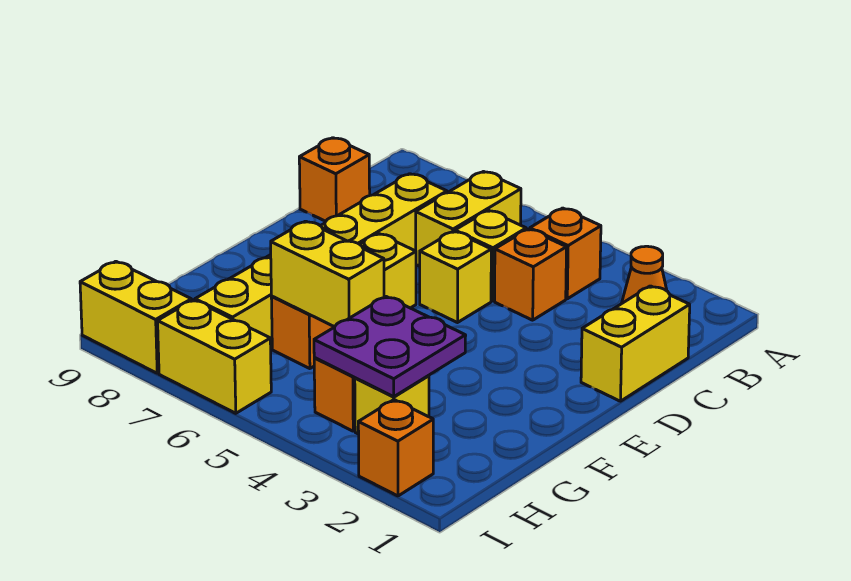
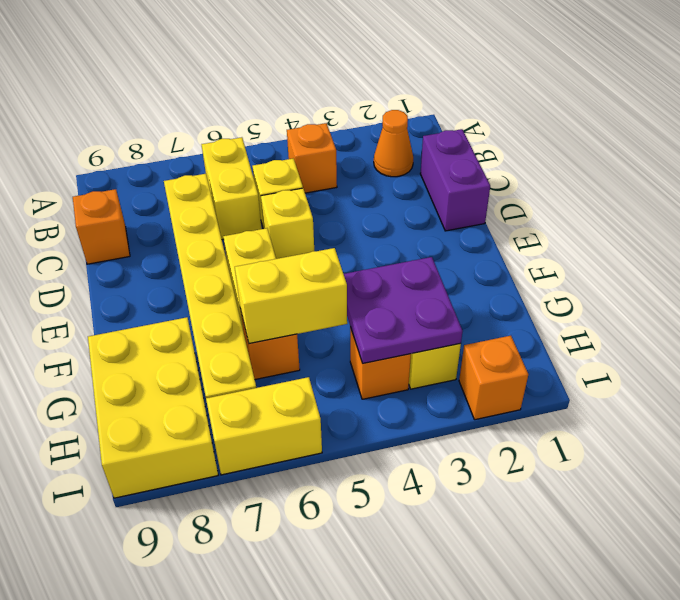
yellow 1x2 brick [581,286,690,401] -> purple 1x2 brick [420,129,490,231]
orange 1x1 brick [495,229,567,320] -> none
yellow 1x2 brick [80,261,191,373] -> yellow 2x3 brick [88,317,218,498]

